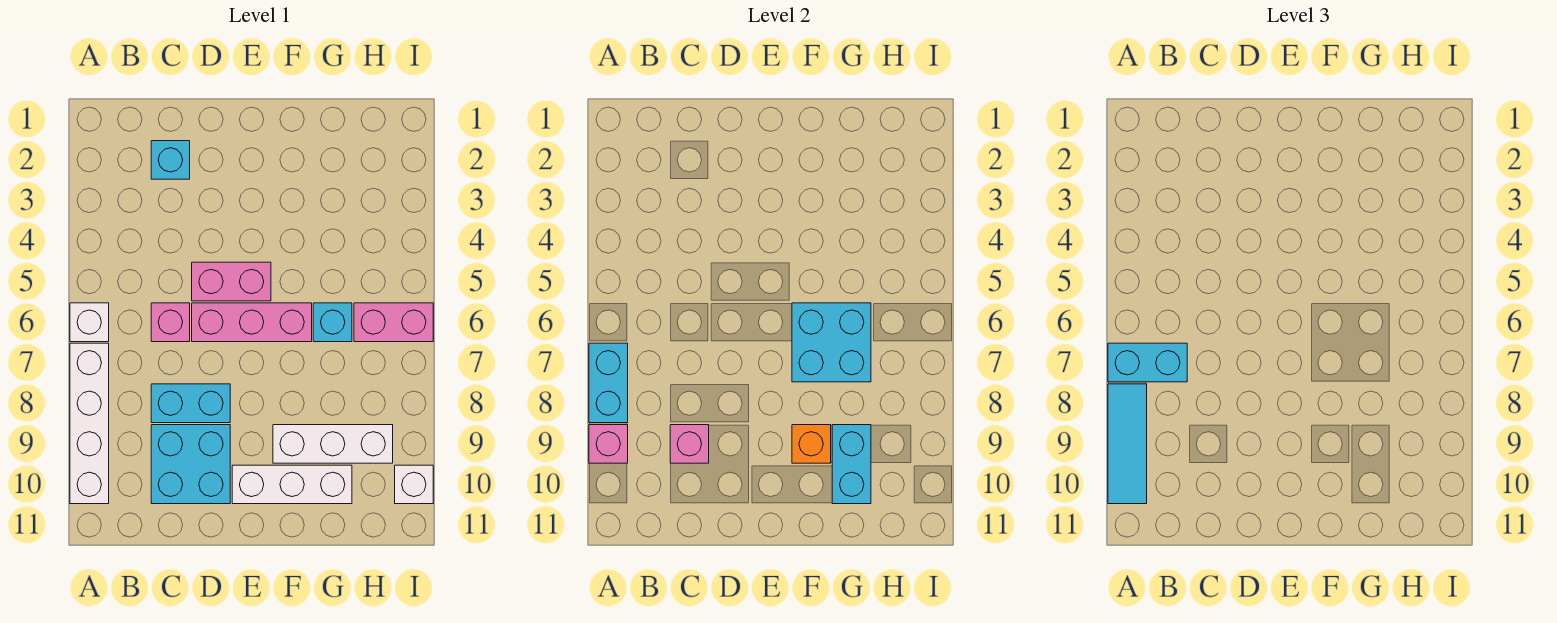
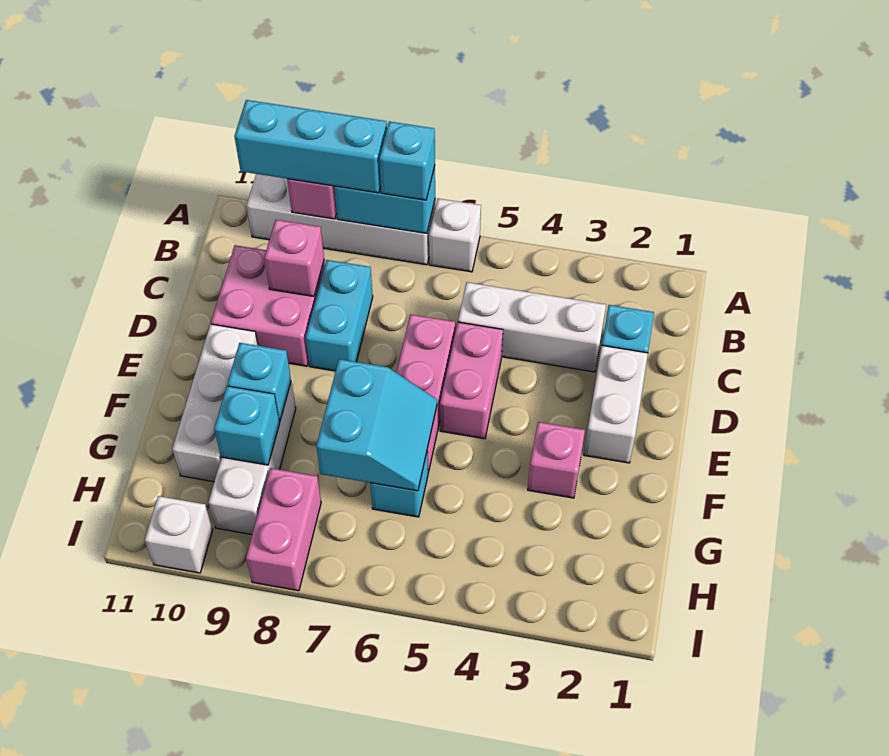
cyan 1x2 brick [1108,343,1187,382] -> cyan 1x1 brick [379,121,435,200]
cyan 1x3 tile [1108,384,1147,504] -> cyan 1x3 brick [234,100,387,193]
none -> white 1x3 brick [458,282,606,372]
pink 1x1 brick [151,303,190,342] -> pink 1x1 brick moved to [528,422,585,498]
cyan 2x2 brick [151,425,230,504] -> pink 2x2 brick [211,245,325,366]
none -> white 1x2 brick [584,346,648,463]
cyan 2x2 brick [792,303,871,382] -> cyan 2x2 slope [316,359,437,491]
orange 1x1 brick [792,425,831,463] -> cyan 1x1 brick [227,343,291,421]
cyan 1x2 brick [832,425,871,504] -> cyan 1x1 brick [214,386,280,465]
pink 1x2 brick [354,303,433,342] -> pink 1x2 brick moved to [246,468,321,591]

